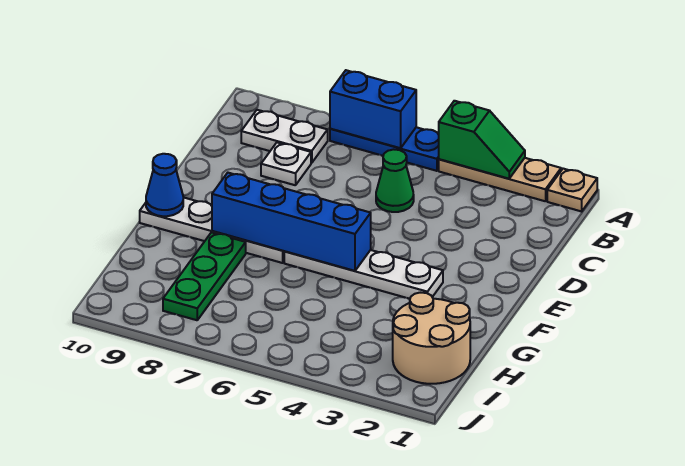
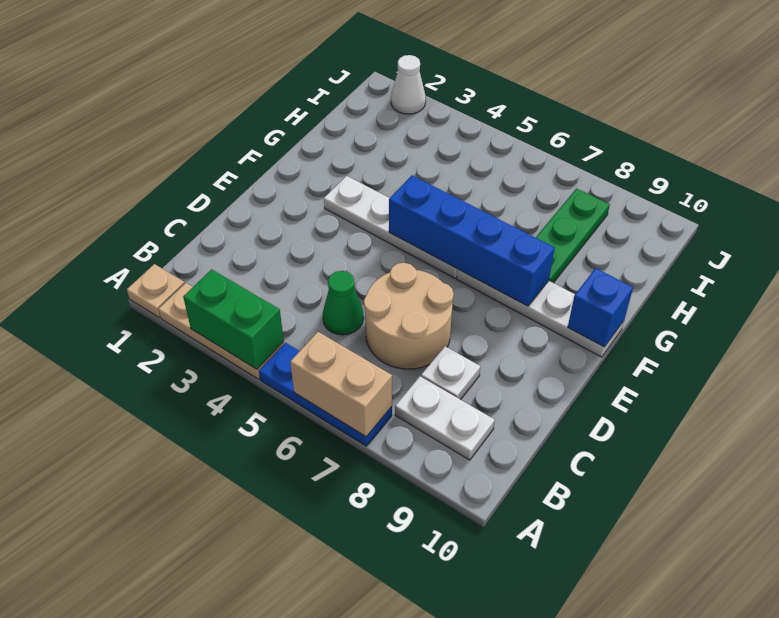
green 1x2 slope [439,101,525,179] -> green 1x2 brick [183,269,284,369]
blue 1x2 brick [330,70,416,148] -> tan 1x2 brick [290,332,392,437]
blue 1x1 cone [146,154,183,216] -> blue 1x1 brick [568,268,633,347]
tan 2x2 round brick [393,293,470,384] -> tan 2x2 round brick moved to [364,263,454,369]
none -> white 1x1 cone [391,55,426,114]

